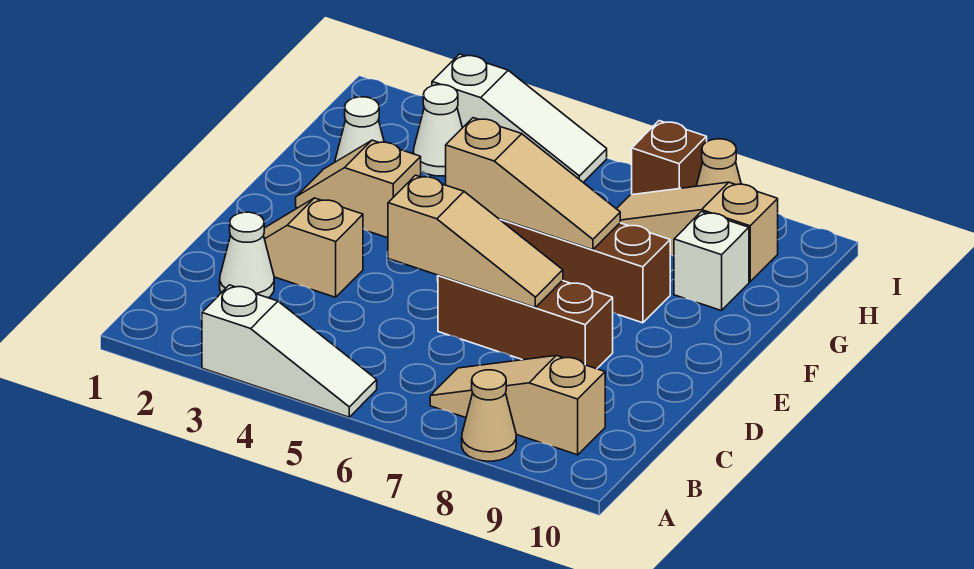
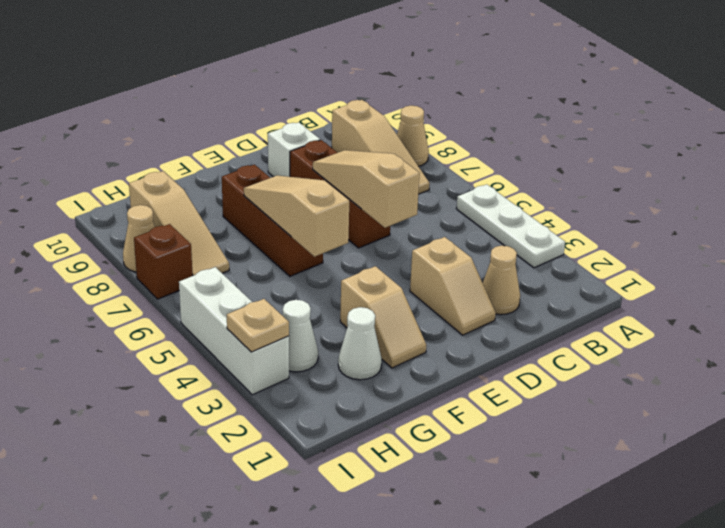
white 1x3 slope [202,285,377,417] -> white 1x3 plate [456,184,565,268]
white 1x1 cone [220,212,274,298] -> tan 1x1 cone [483,246,520,315]
white 1x1 brick [674,212,749,311] -> white 1x1 brick moved to [268,122,320,177]
white 1x3 slope [432,54,607,182] -> white 1x3 brick [179,267,289,395]
none -> tan 1x1 plate [227,299,289,352]

